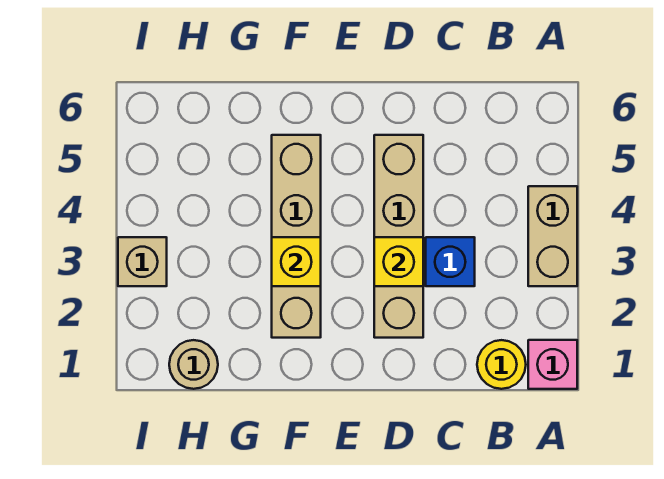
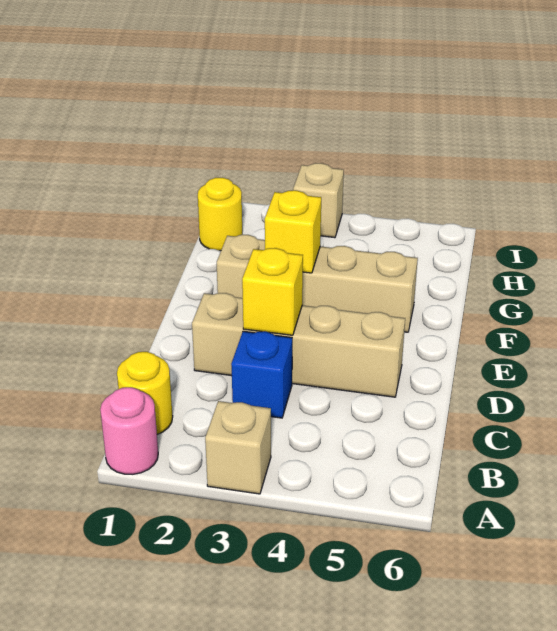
pink 1x1 brick [528,340,577,389] -> pink 1x1 round brick [100,387,158,474]
tan 1x2 brick [528,186,577,286] -> tan 1x1 brick [205,401,271,494]
tan 1x1 round brick [169,340,218,389] -> yellow 1x1 round brick [198,178,242,251]

